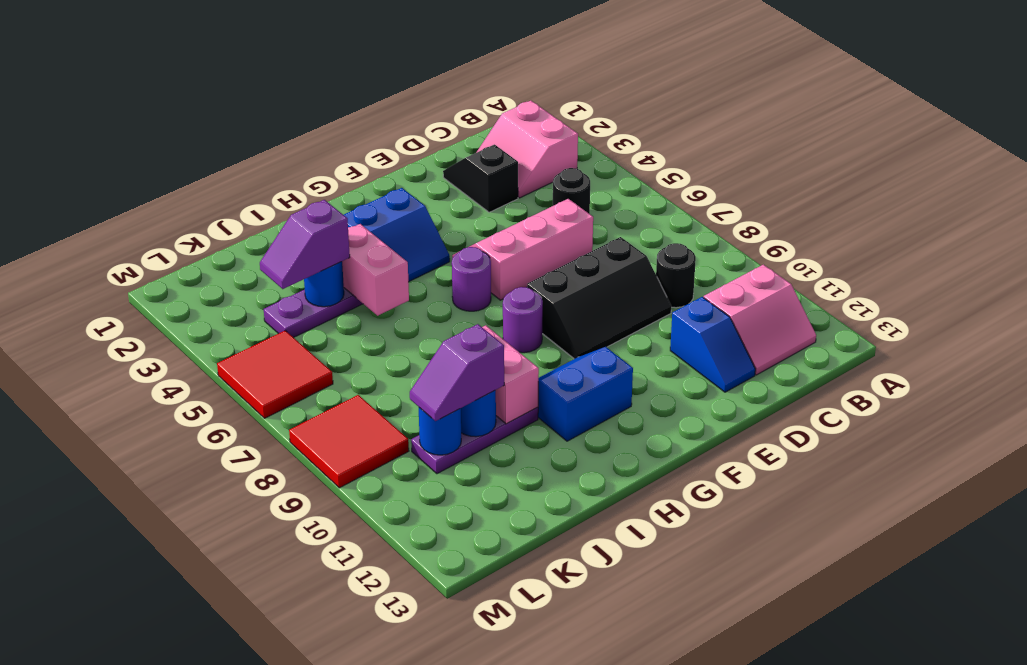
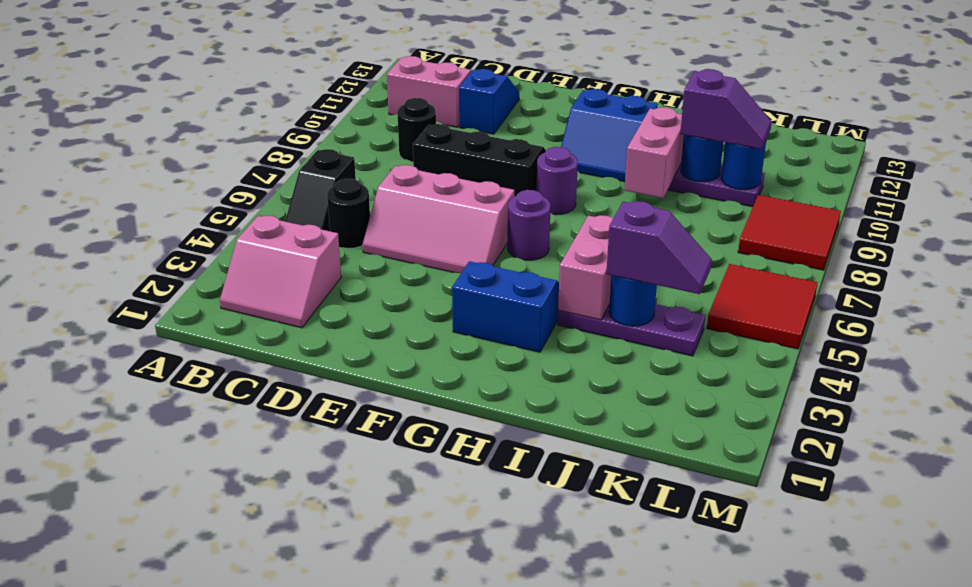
pink 2x2 slope [476,101,578,198] -> pink 2x2 slope turned to [220,216,341,328]
black 1x2 slope [443,145,518,212] -> black 1x2 slope moved to [285,149,356,231]

